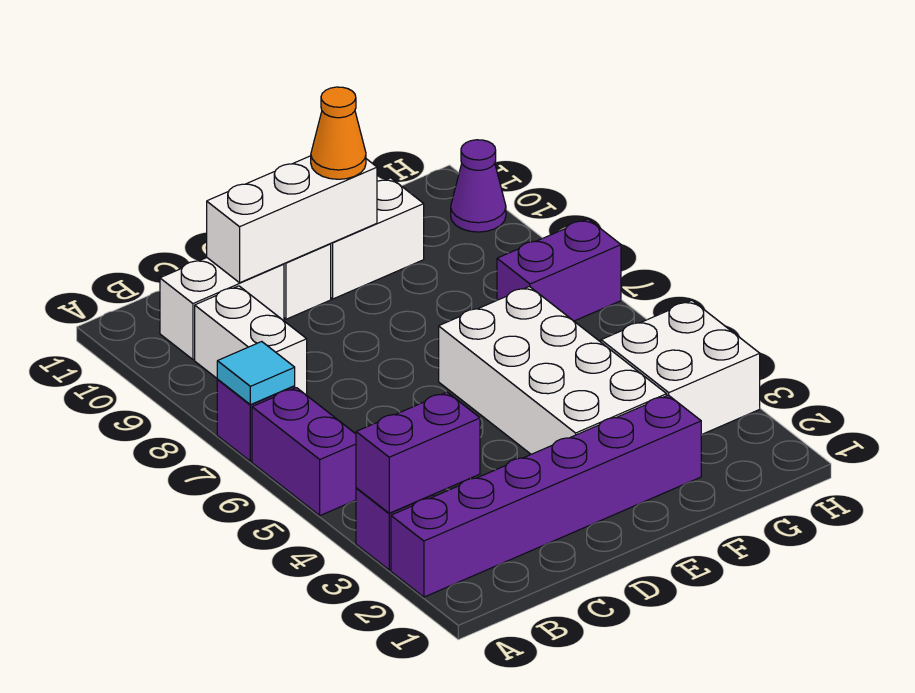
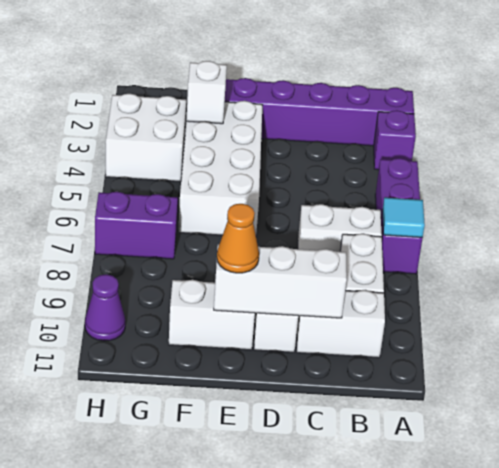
purple 1x2 brick [356,392,480,513] -> none
none -> white 1x2 brick [298,204,382,252]
none -> white 1x1 brick [186,61,227,124]

